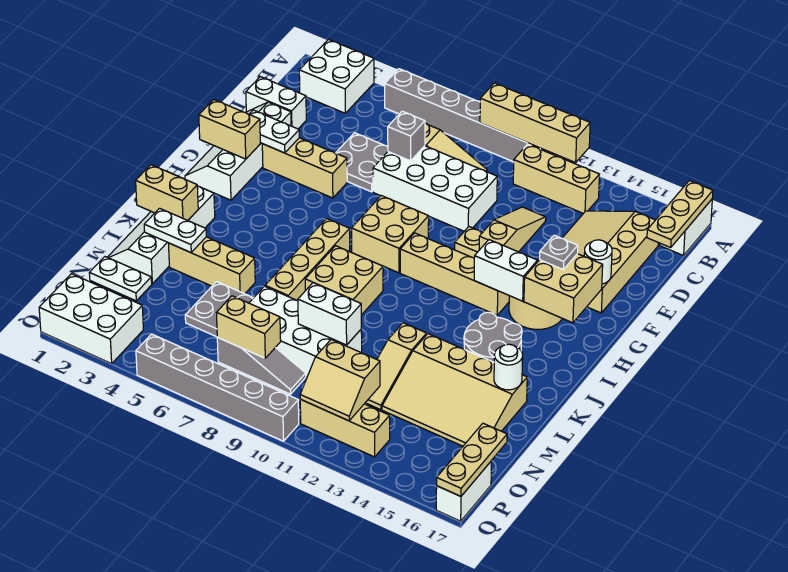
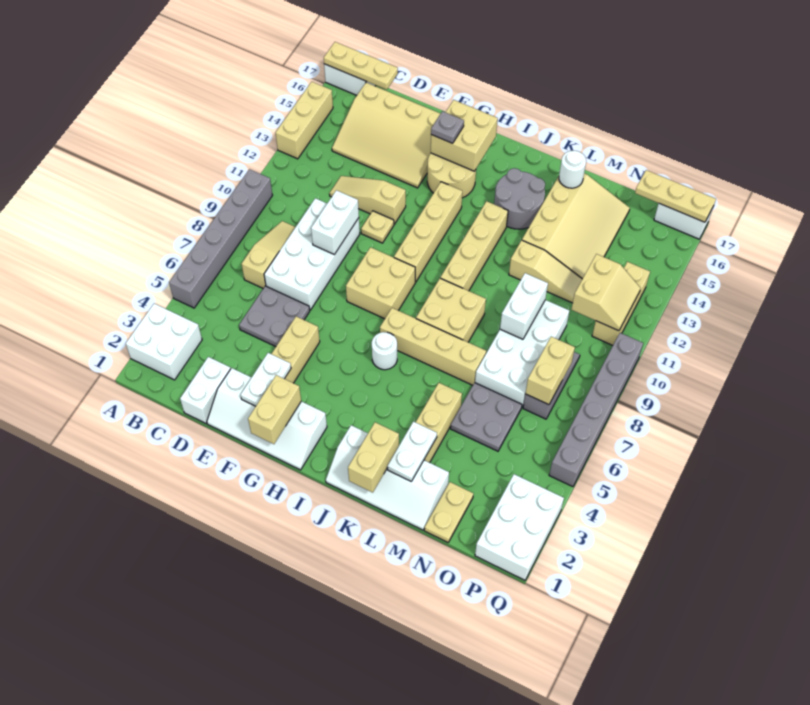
tan 1x4 brick [480,83,590,163] -> tan 1x4 brick moved to [440,201,508,291]
tan 1x3 brick [513,144,599,213] -> tan 1x3 brick moved to [276,82,333,159]
grey 1x1 brick [388,111,425,161] -> none
white 1x1 round brick [584,240,612,284] -> white 1x1 round brick moved to [372,332,397,370]
white 1x2 brick [474,240,538,301] -> white 1x2 brick moved to [311,190,359,254]
white 1x2 plate [89,257,152,301] -> tan 1x2 plate [424,482,473,542]

